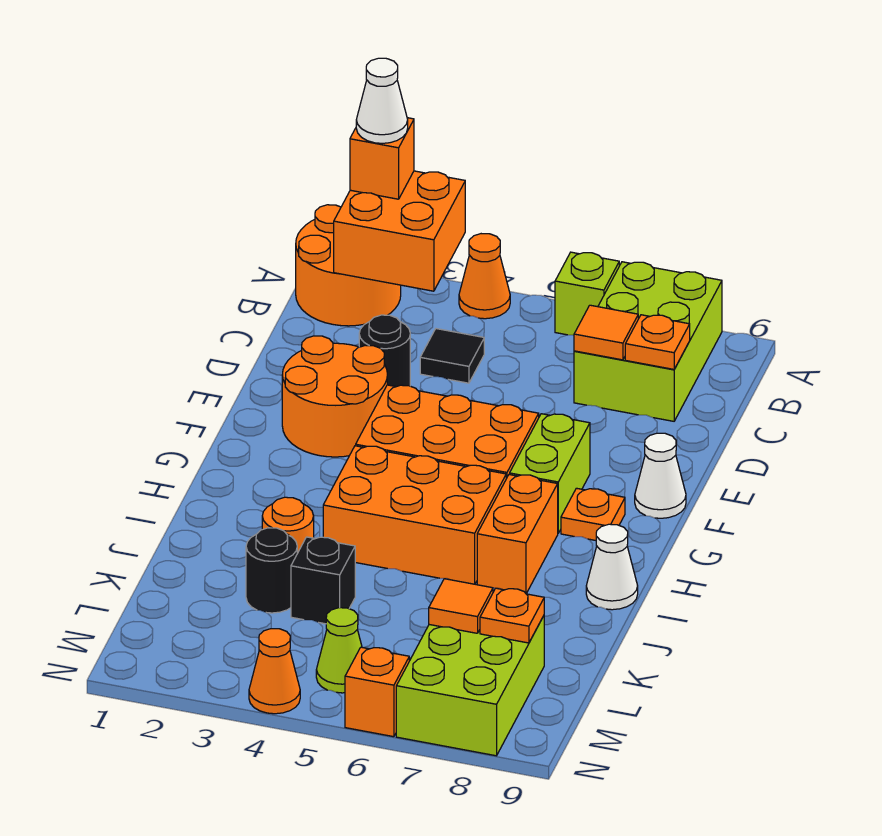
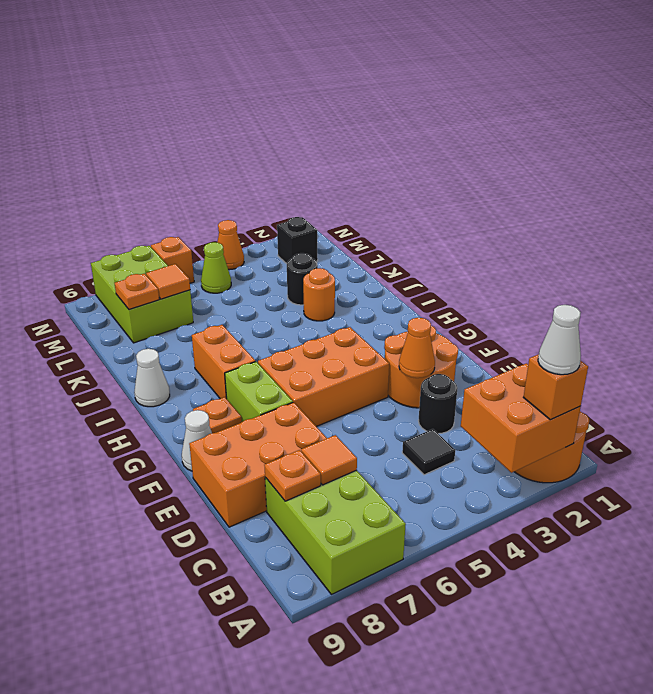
orange 1x1 cone [459,234,510,319] -> orange 1x1 cone moved to [399,318,435,378]
lime 1x1 brick [555,252,619,335] -> none
orange 2x3 brick [323,446,506,584] -> orange 2x3 brick moved to [189,402,327,527]
black 1x1 brick [291,537,355,624] -> black 1x1 brick moved to [277,217,318,264]

